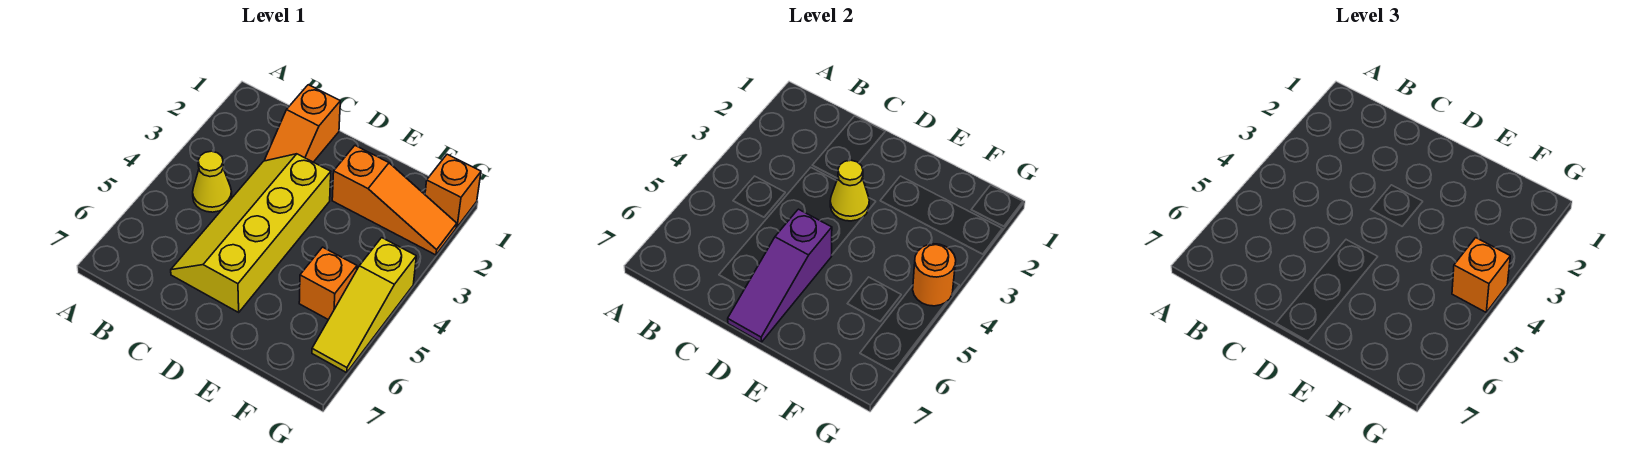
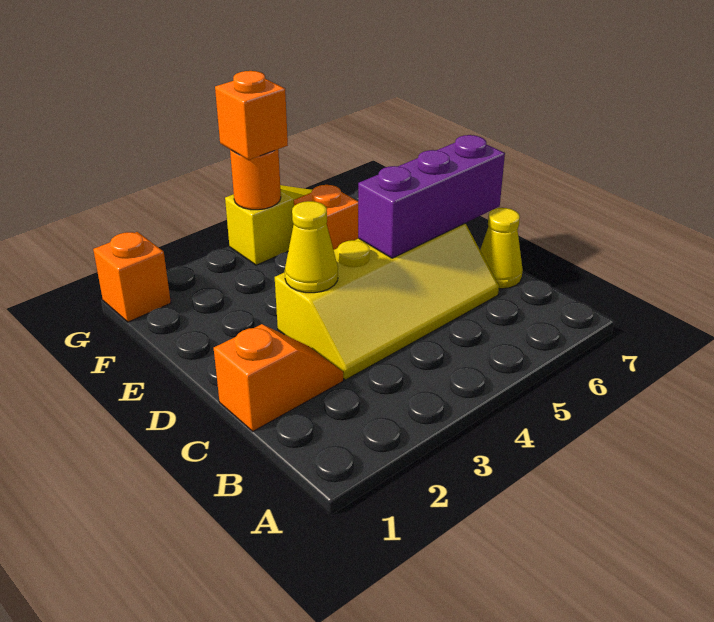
yellow 1x1 cone [193,151,232,212] -> yellow 1x1 cone moved to [480,208,523,289]
purple 1x3 slope [728,209,832,342] -> purple 1x3 brick [358,135,505,258]
orange 1x3 slope [332,146,457,255] -> none

